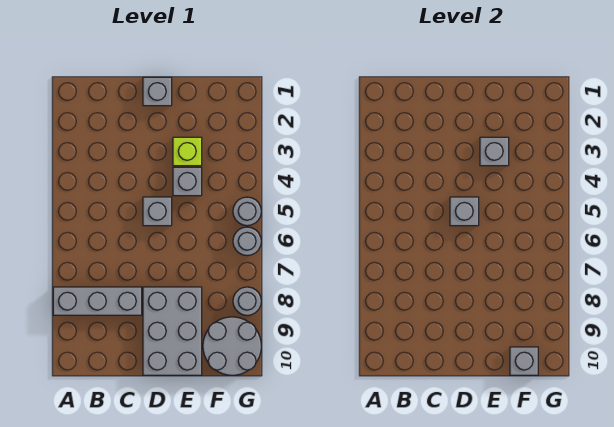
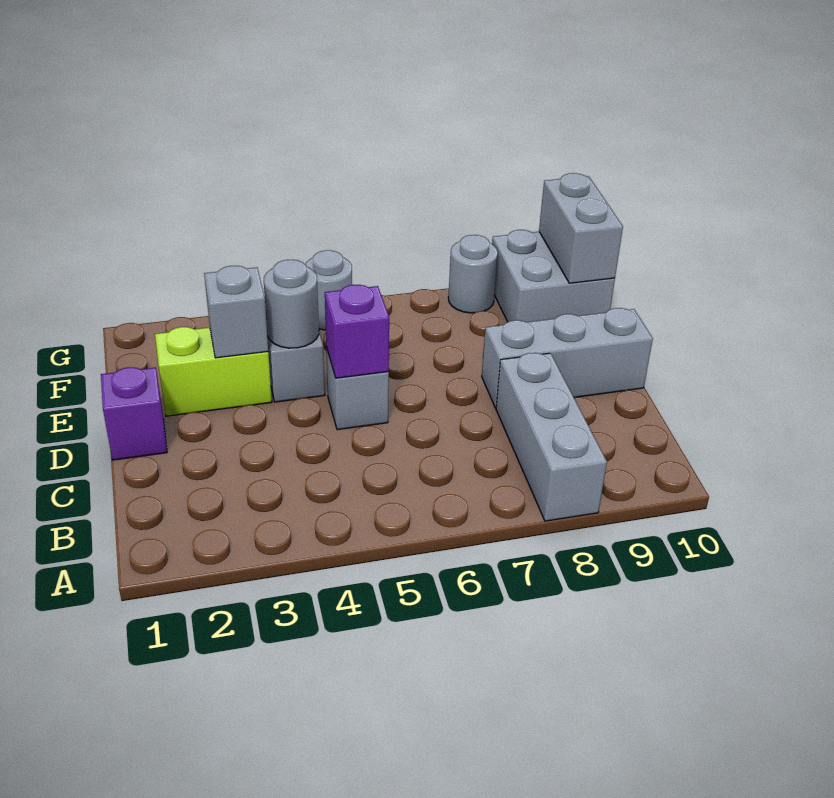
grey 1x1 brick [143,77,172,106] -> purple 1x1 brick [101,367,167,460]
grey 1x1 brick [450,197,479,226] -> purple 1x1 brick [325,285,389,378]
grey 2x3 brick [143,287,202,375] -> grey 1x3 brick [482,308,653,408]
lime 1x1 brick [173,137,202,166] -> lime 1x2 brick [155,327,272,416]
grey 2x2 round brick [203,317,261,375] -> grey 2x2 brick [492,230,615,322]
grey 1x1 brick [510,347,538,375] -> grey 1x2 brick [539,173,623,283]
grey 1x1 round brick [233,227,261,256] -> grey 1x1 round brick moved to [264,260,319,348]

